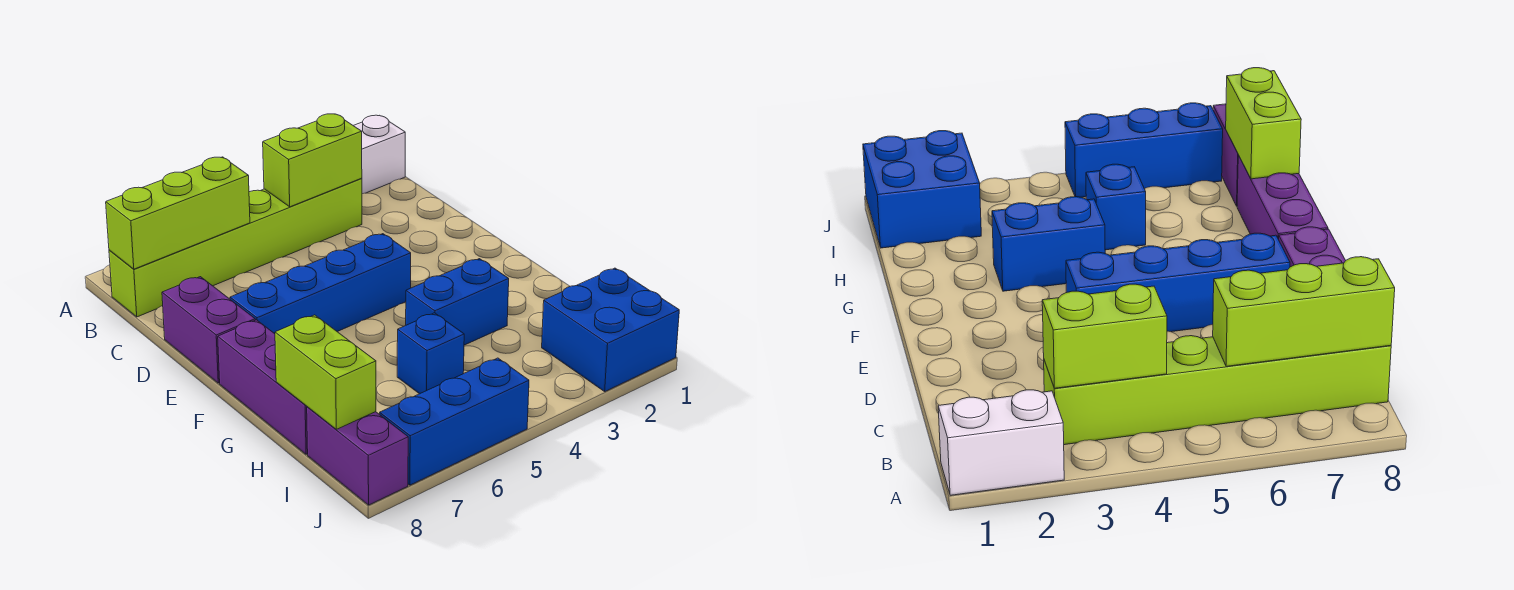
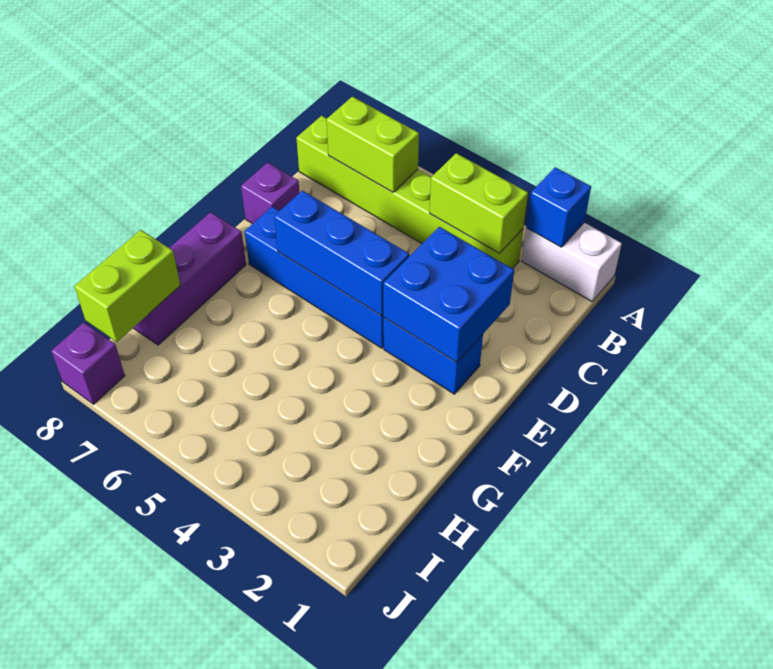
lime 1x3 brick [106,157,250,269] -> lime 1x2 brick [327,97,419,192]
purple 1x2 brick [162,277,255,383] -> purple 1x1 brick [241,163,299,224]
blue 1x2 brick [406,259,509,345] -> blue 1x2 brick moved to [383,318,483,394]
blue 1x1 brick [397,313,464,394] -> blue 1x1 brick moved to [526,167,591,247]
blue 2x2 brick [542,268,679,391] -> blue 2x2 brick moved to [383,227,514,363]
purple 1x2 brick [307,407,408,505] -> purple 1x1 brick [51,323,125,404]
blue 1x3 brick [380,358,529,485] -> blue 1x3 brick moved to [274,191,409,316]

